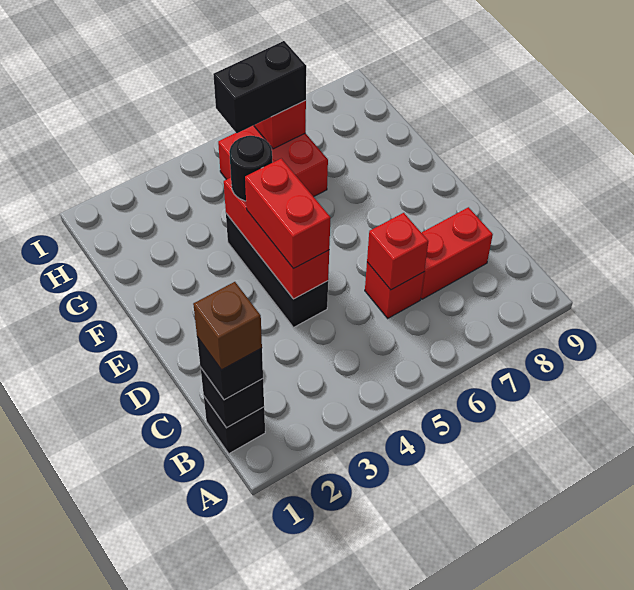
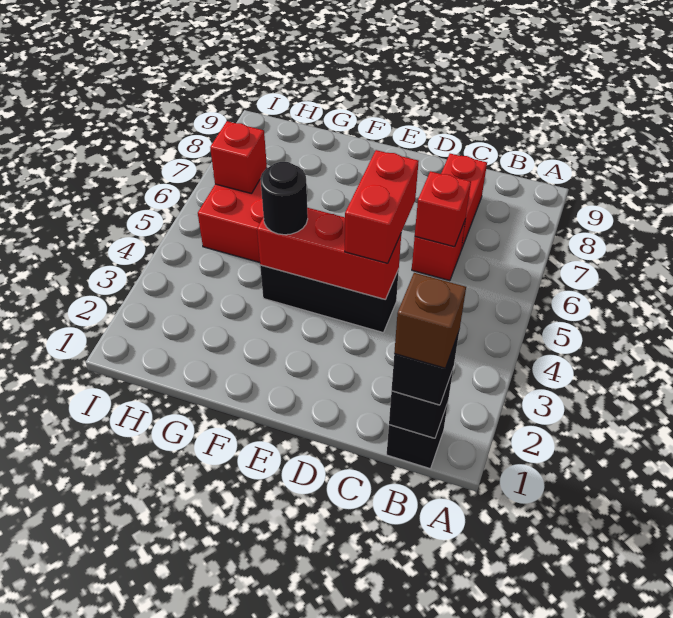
red 1x2 brick [245,158,330,269] -> red 1x2 brick turned to [345,150,419,263]
black 1x2 brick [213,41,306,133] -> none

